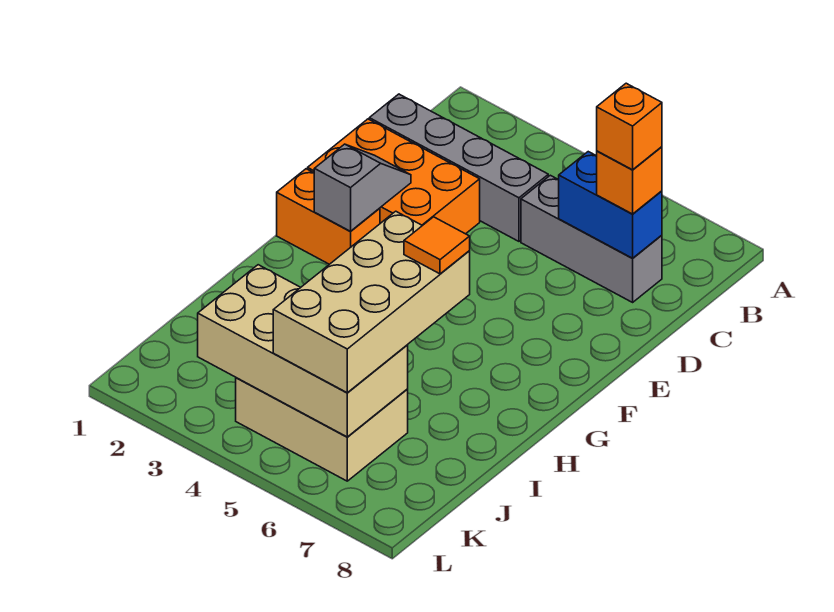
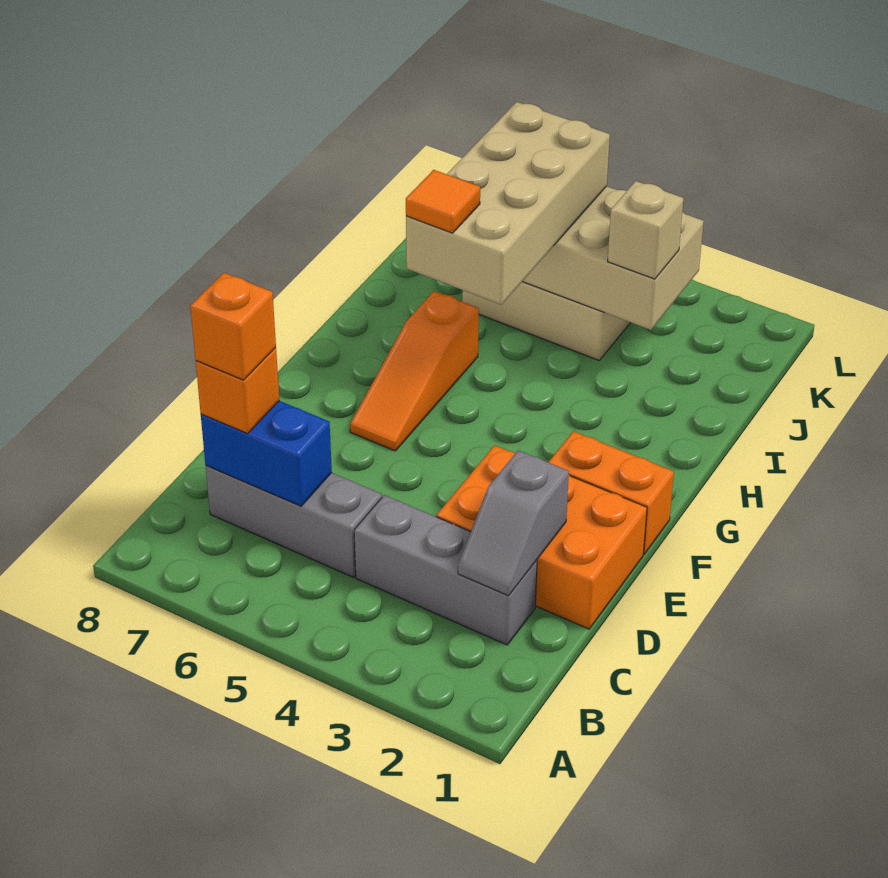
grey 1x4 brick [369,94,548,241] -> grey 1x3 brick [354,495,537,645]
grey 1x2 slope [314,144,411,232] -> grey 1x2 slope moved to [458,450,569,596]
none -> orange 1x3 slope [350,291,479,451]
none -> tan 1x1 brick [608,181,683,279]

